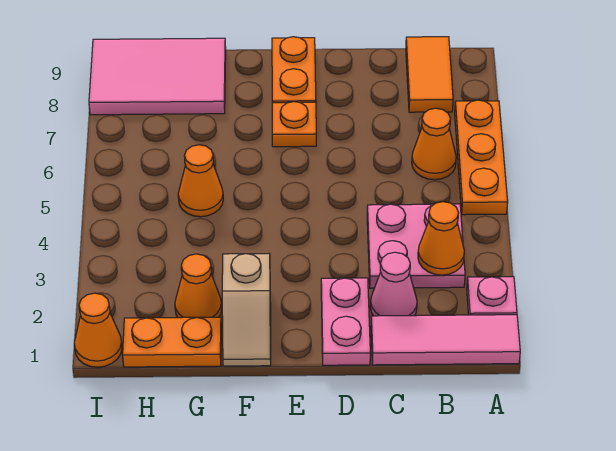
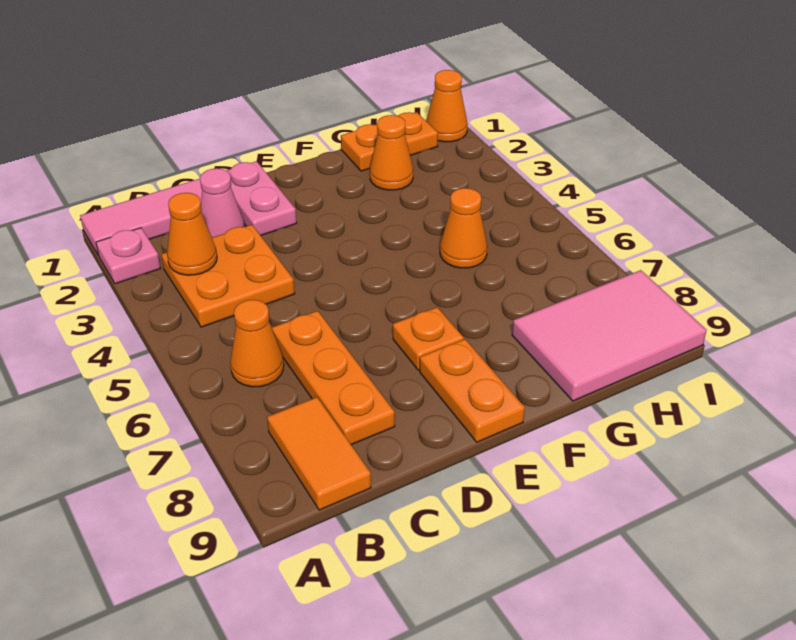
orange 1x3 plate [455,100,508,215] -> orange 1x3 plate moved to [272,311,395,445]
pink 2x2 plate [367,204,465,288] -> orange 2x2 plate [161,225,295,327]
tan 1x2 slope [222,254,271,366] -> none

